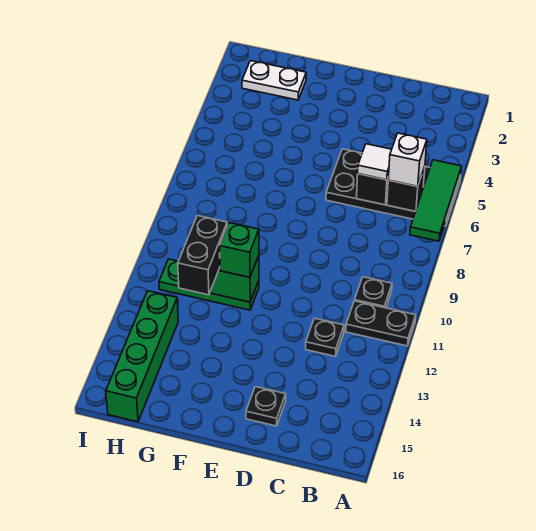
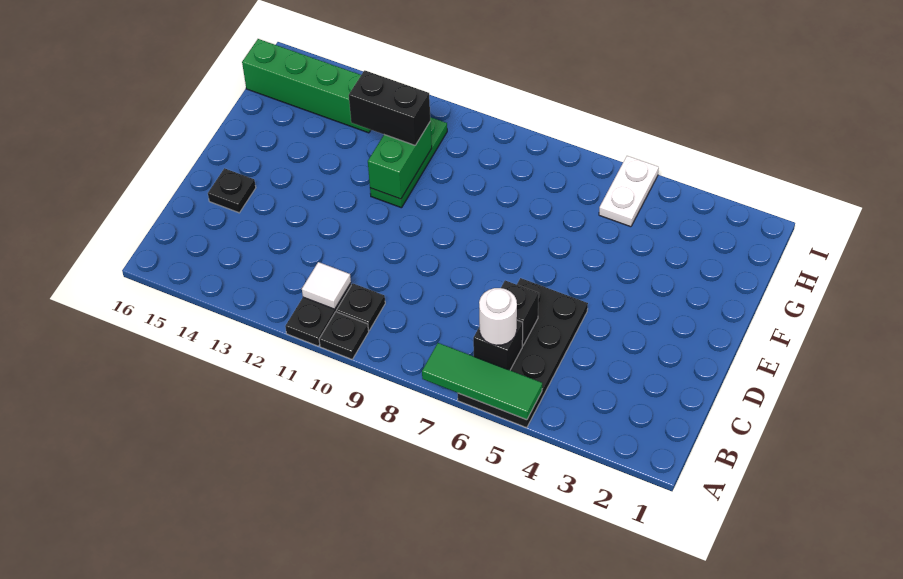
white 1x1 brick [388,133,427,186] -> white 1x1 round brick [479,288,517,345]
white 1x1 tile [358,144,392,180] -> white 1x1 tile moved to [302,262,351,309]
black 1x1 plate [306,318,344,356] -> black 1x1 plate moved to [319,312,369,359]
green 1x1 brick [220,223,259,277] -> none
white 1x2 plate [242,61,306,100] -> white 1x2 plate moved to [599,156,659,227]

